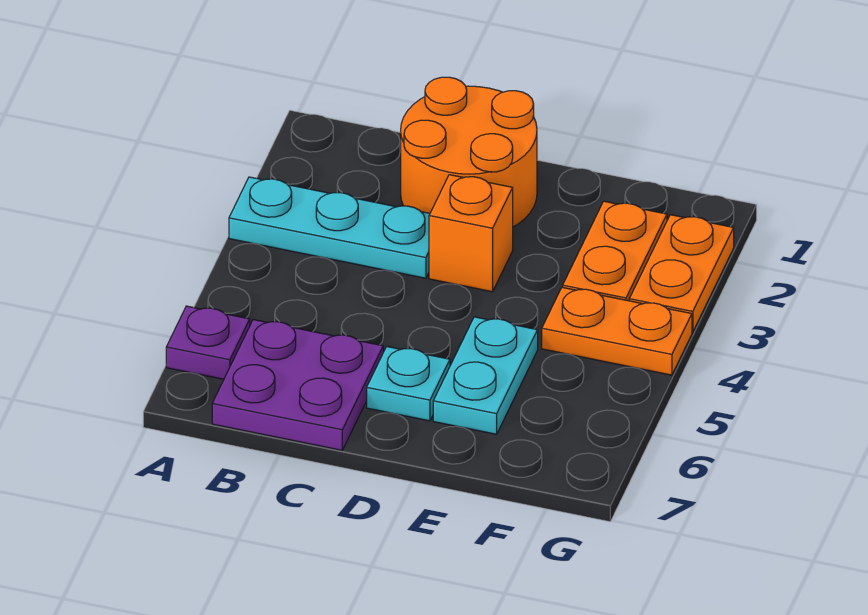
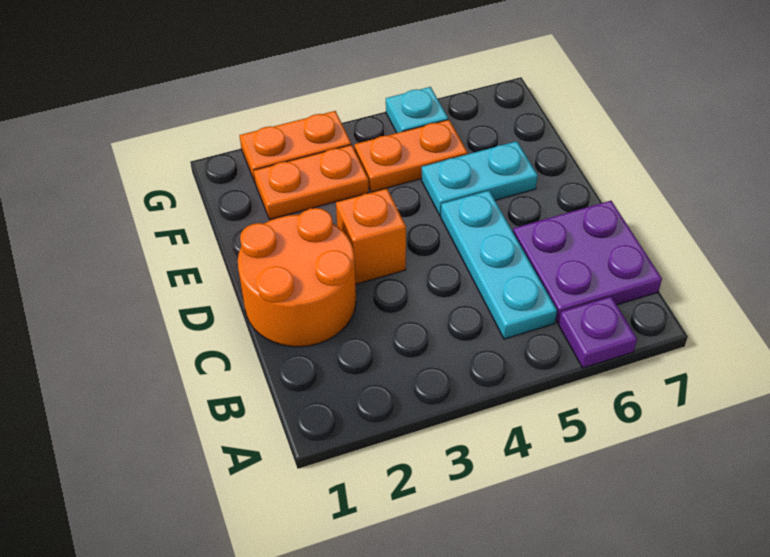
cyan 1x3 plate [229,177,430,278] -> cyan 1x3 plate moved to [441,191,557,339]
cyan 1x1 plate [367,347,450,421] -> cyan 1x1 plate moved to [386,87,448,133]
orange 1x2 plate [542,287,692,375] -> orange 1x2 plate turned to [354,120,468,192]

